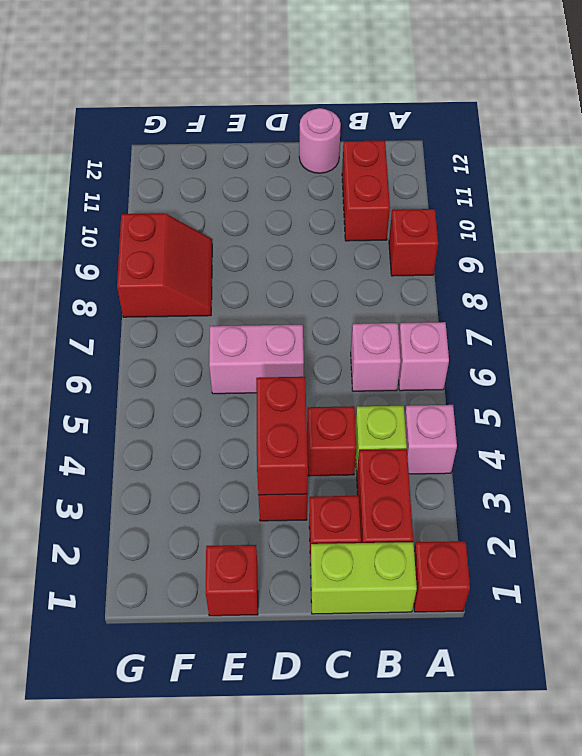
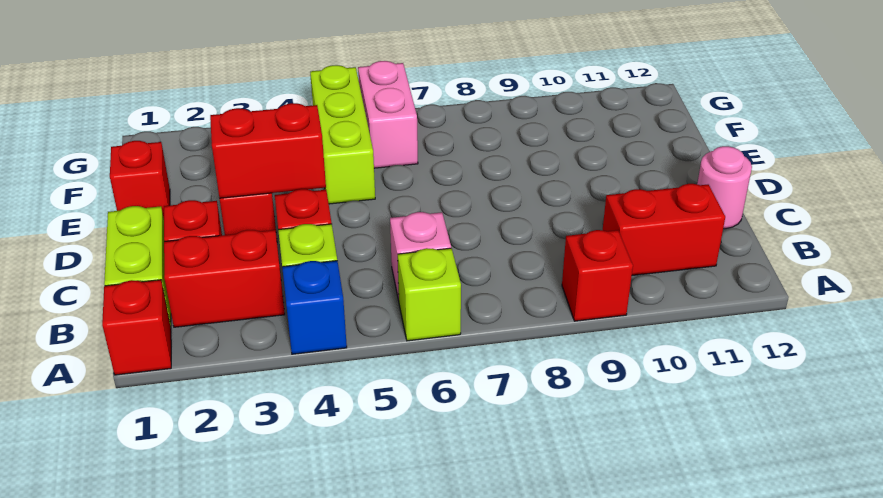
pink 1x1 brick [405,405,457,474] -> blue 1x1 brick [282,261,347,354]
pink 1x1 brick [398,322,449,391] -> lime 1x1 brick [398,248,461,341]
pink 1x2 brick [209,325,304,394] -> pink 1x2 brick moved to [358,61,418,168]
none -> lime 1x3 brick [310,65,375,204]
red 2x2 slope [117,213,212,317] -> none

